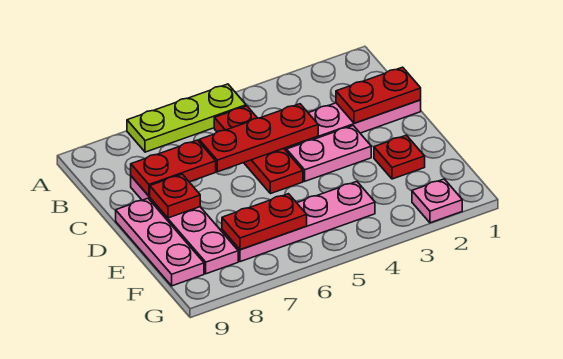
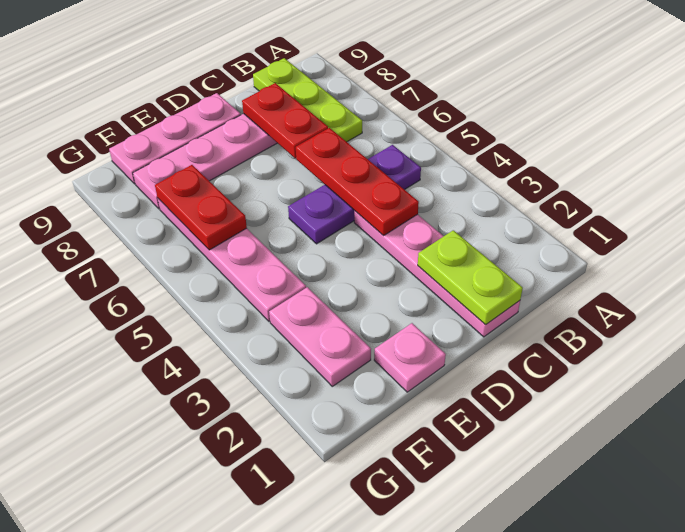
lime 1x3 plate [127,84,246,152] -> lime 1x3 plate moved to [253,58,362,142]
red 1x3 plate [214,106,303,194] -> purple 1x3 plate [288,145,421,244]
red 1x2 plate [336,67,421,123] -> lime 1x2 plate [418,230,523,324]
pink 1x2 plate [287,126,371,181] -> pink 1x2 plate moved to [269,287,371,386]
red 1x1 plate [150,174,200,218] -> none
red 1x1 plate [374,135,425,179] -> none
pink 1x1 plate [412,179,462,223] -> pink 1x1 plate moved to [374,323,446,392]

